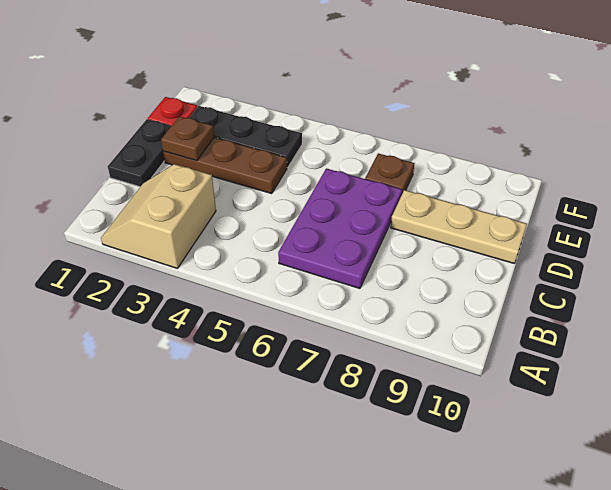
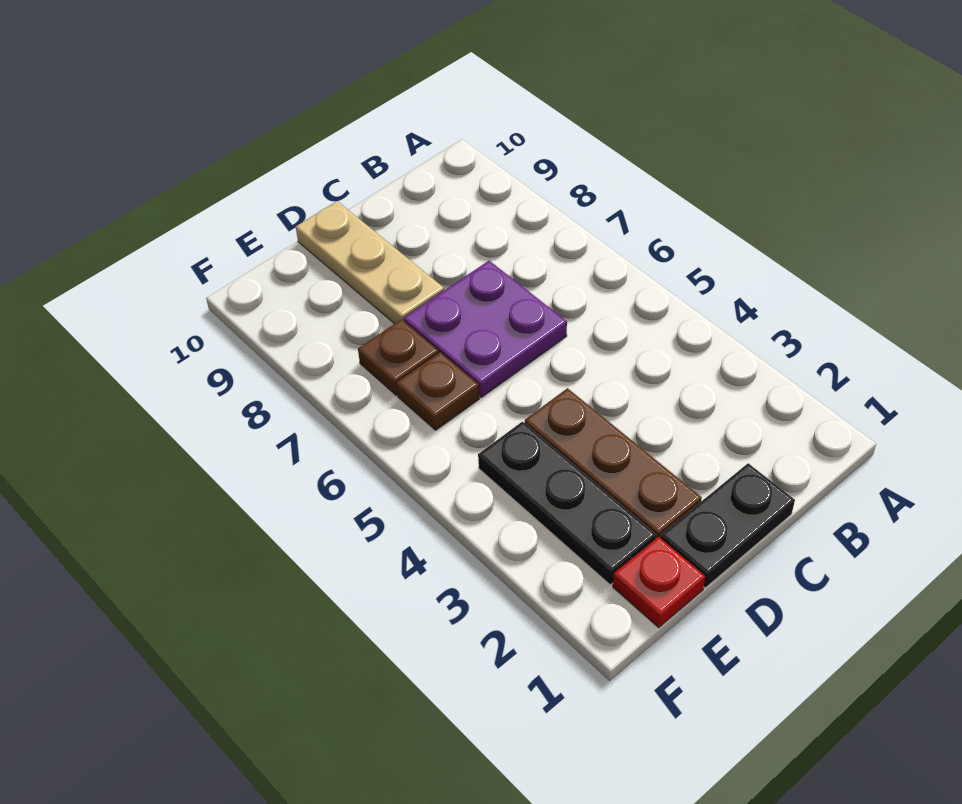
tan 2x2 slope [101,164,216,269] -> none
purple 2x3 plate [278,168,402,288] -> purple 2x2 plate [404,261,567,397]
brown 1x1 plate [161,116,214,161] -> brown 1x1 plate moved to [396,352,479,430]

